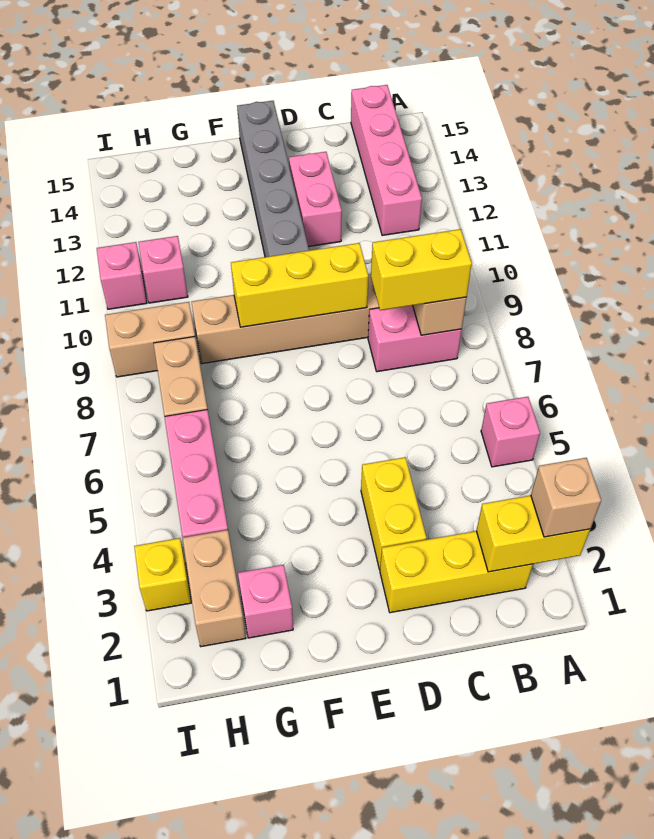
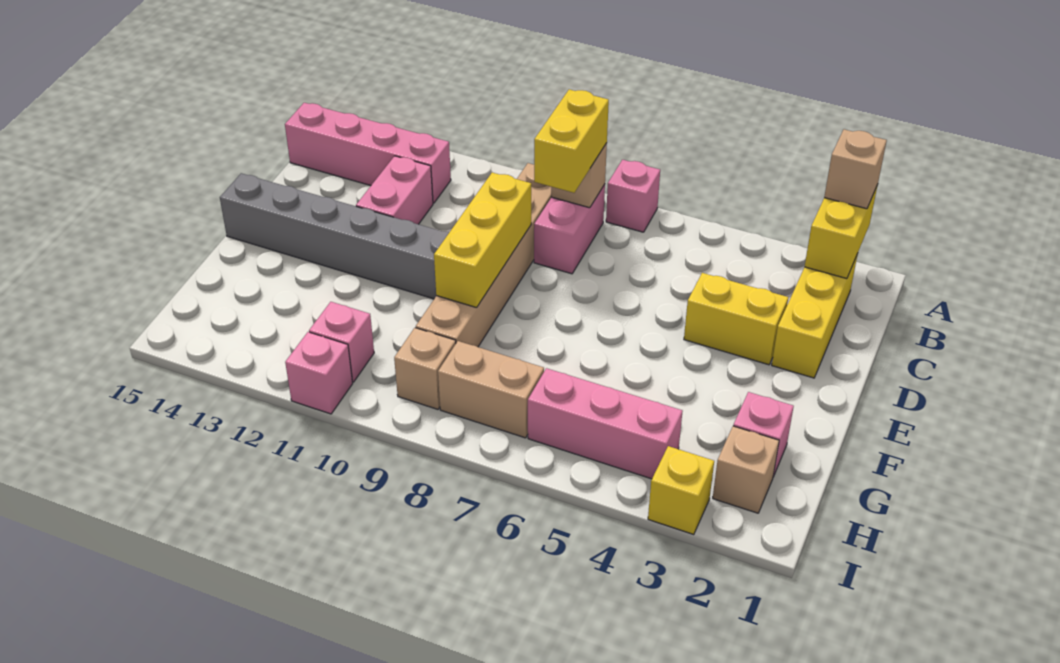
pink 1x1 brick [481,397,540,467] -> pink 1x1 brick moved to [606,160,660,232]
pink 1x2 brick [289,152,342,247] -> pink 1x2 brick turned to [356,156,433,224]
tan 1x2 brick [183,530,246,647] -> tan 1x1 brick [713,426,779,513]
tan 1x2 brick [105,302,195,377] -> tan 1x1 brick [394,328,456,409]

